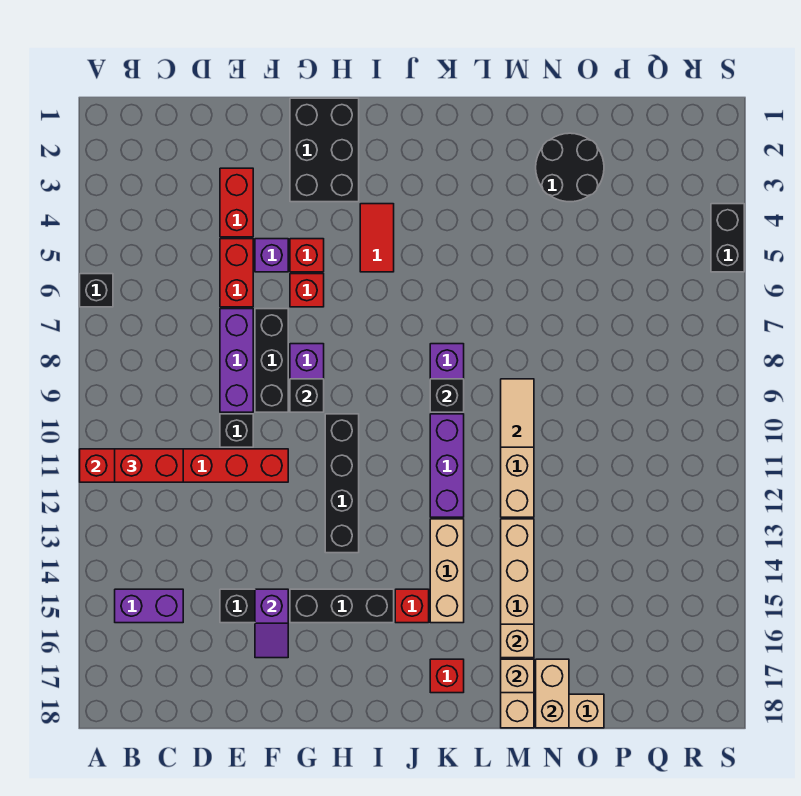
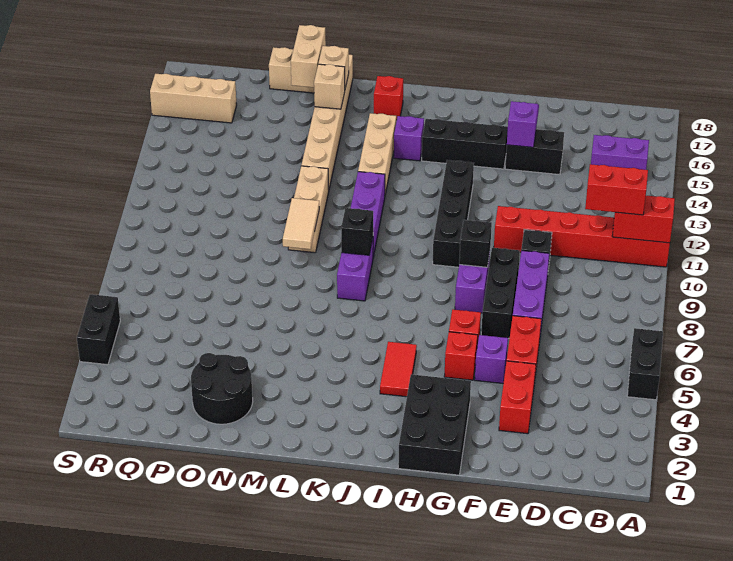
black 1x1 brick [80,274,113,307] -> black 1x2 brick [627,328,663,400]
red 1x1 brick [395,589,429,623] -> purple 1x1 brick [394,116,424,161]
none -> tan 1x3 brick [150,74,237,123]

